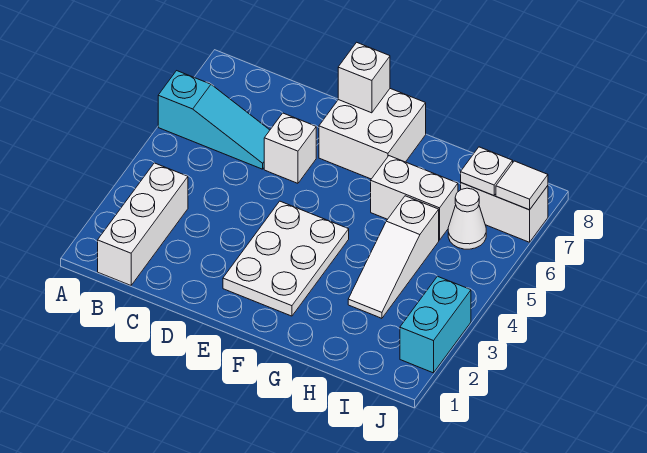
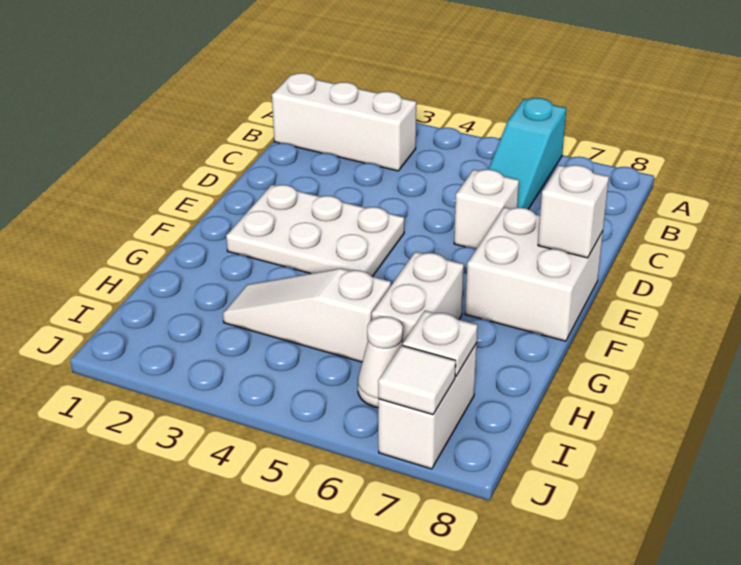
cyan 1x2 brick [400,276,471,373] -> none

